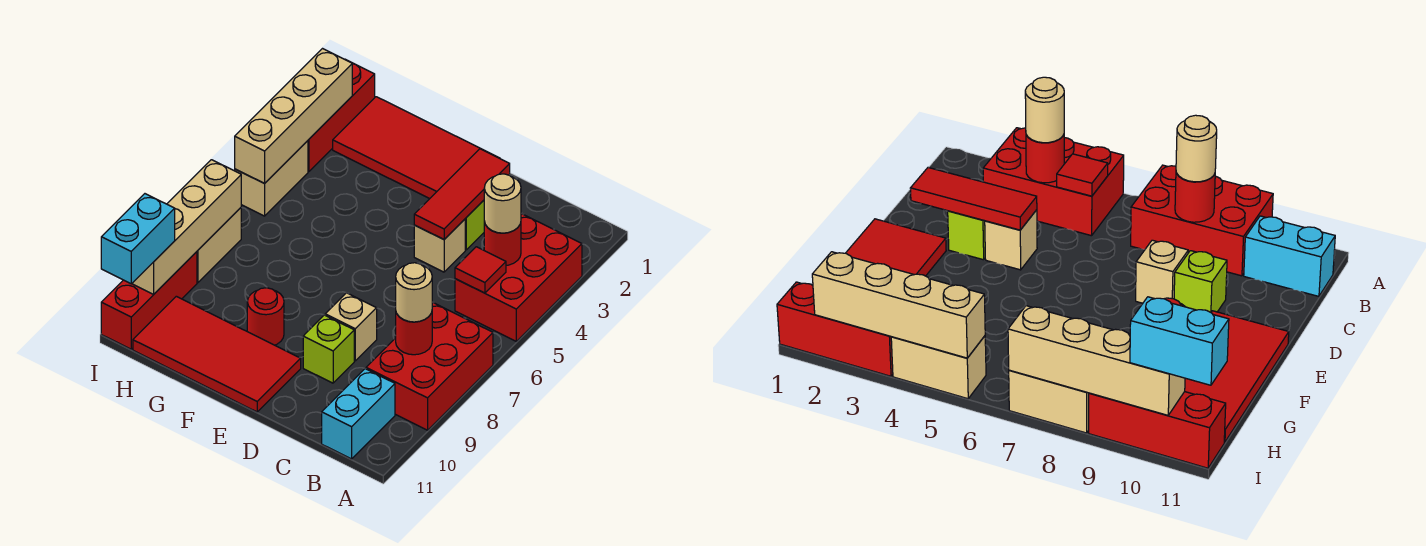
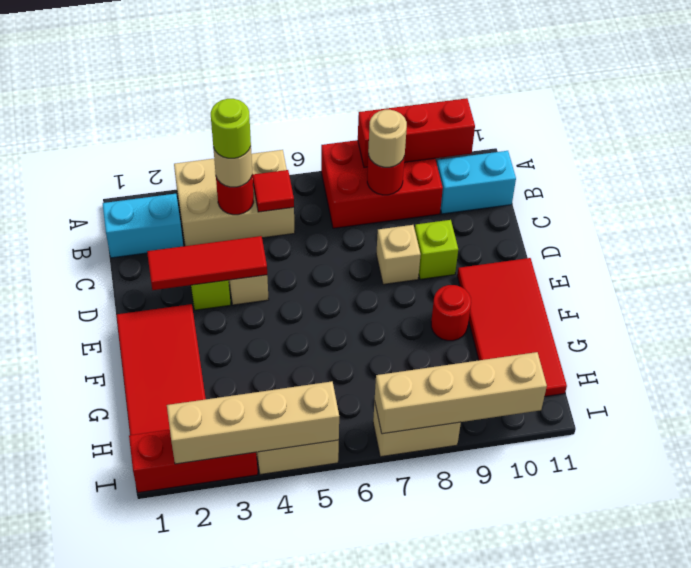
red 2x3 brick [455,213,582,341] -> tan 2x3 brick [174,150,295,246]
none -> lime 1x1 round brick [211,99,251,158]
red 1x3 brick [101,252,197,349] -> red 1x3 brick moved to [358,98,475,167]
cyan 1x2 brick [101,194,175,284] -> cyan 1x2 brick moved to [103,194,183,258]

